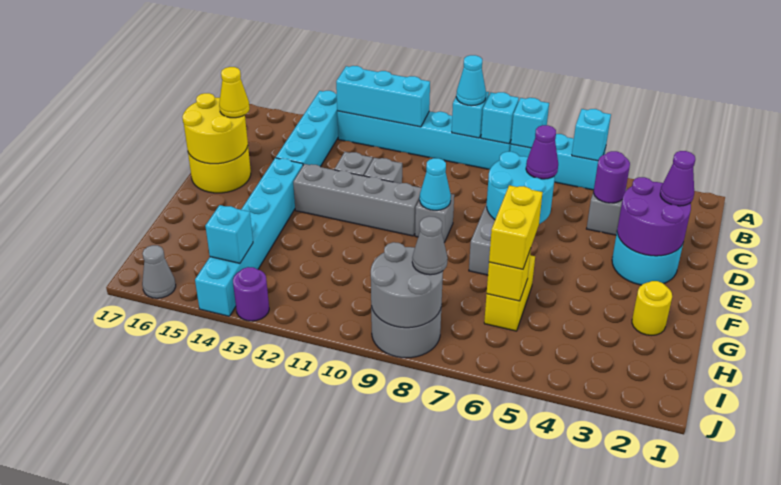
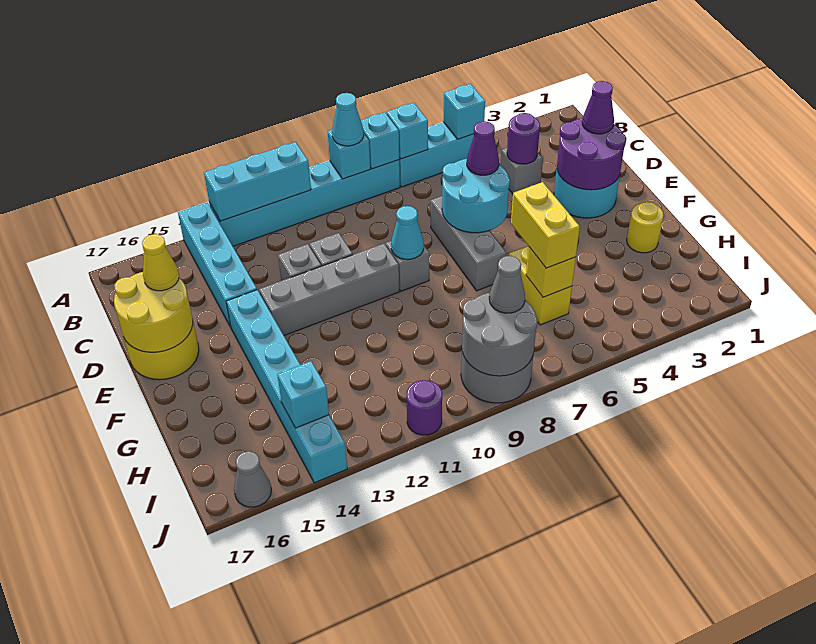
purple 1x1 round brick [233,267,269,321] -> purple 1x1 round brick moved to [407,380,442,435]

